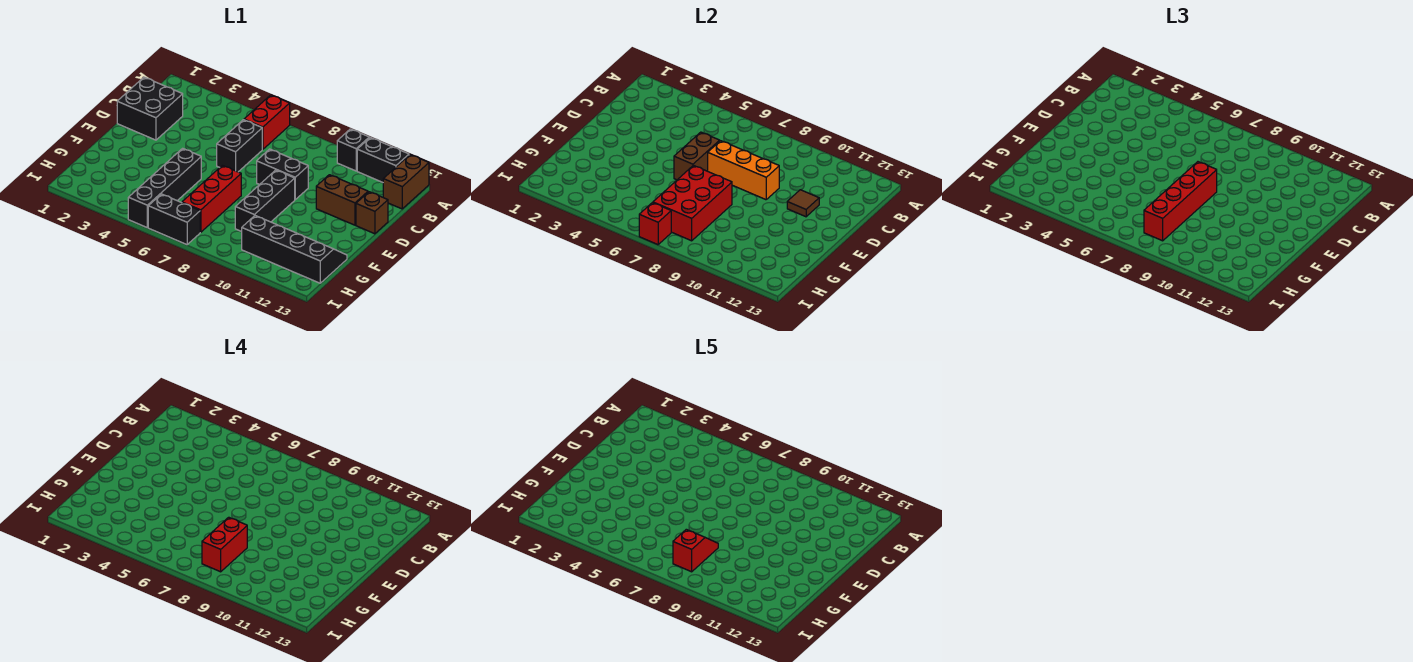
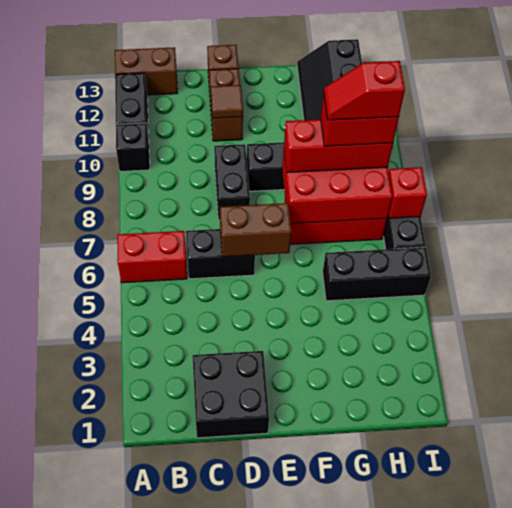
orange 1x3 brick [708,141,779,200] -> none
red 1x4 brick [1144,162,1217,241] -> red 1x3 brick [284,119,393,172]
black 1x4 brick [128,148,201,227] -> black 1x3 brick [323,247,431,301]

